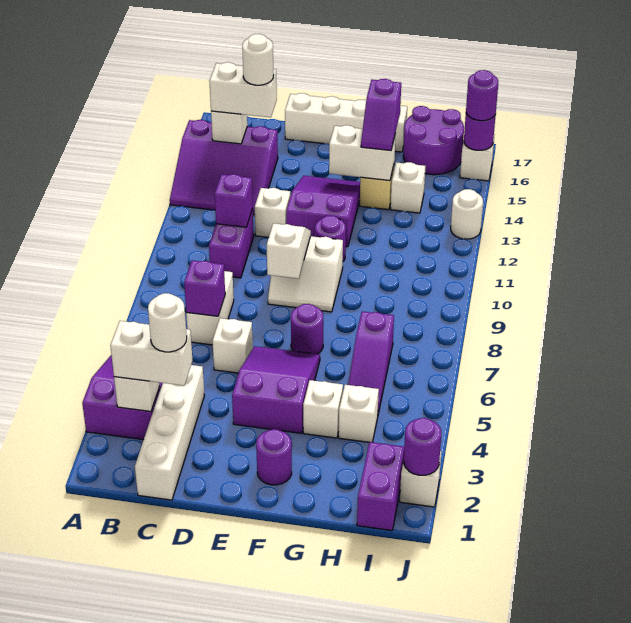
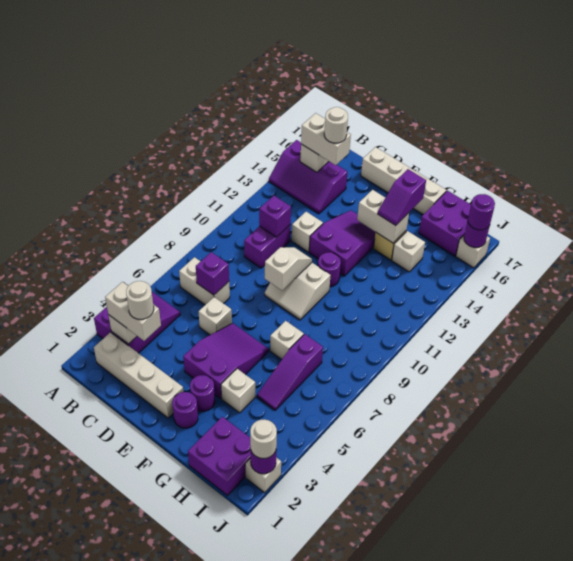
purple 3x3 slope [170,120,278,215] -> purple 2x3 slope [269,140,347,214]
white 1x4 brick [135,365,205,500] -> white 1x4 brick turned to [94,332,183,418]
white 1x2 brick [186,271,234,345] -> white 1x2 brick turned to [179,257,230,305]
purple 1x1 round brick [291,304,323,354] -> purple 1x1 round brick moved to [190,375,215,411]
white 1x1 brick [339,385,379,442] -> white 1x1 brick moved to [270,321,304,359]
purple 2x2 round brick [403,106,464,175] -> purple 2x2 brick [419,191,471,256]
purple 1x2 brick [357,442,404,531] -> purple 2x2 brick [188,417,251,495]
white 1x1 round brick [451,189,483,239] -> white 1x1 round brick moved to [250,419,277,459]

